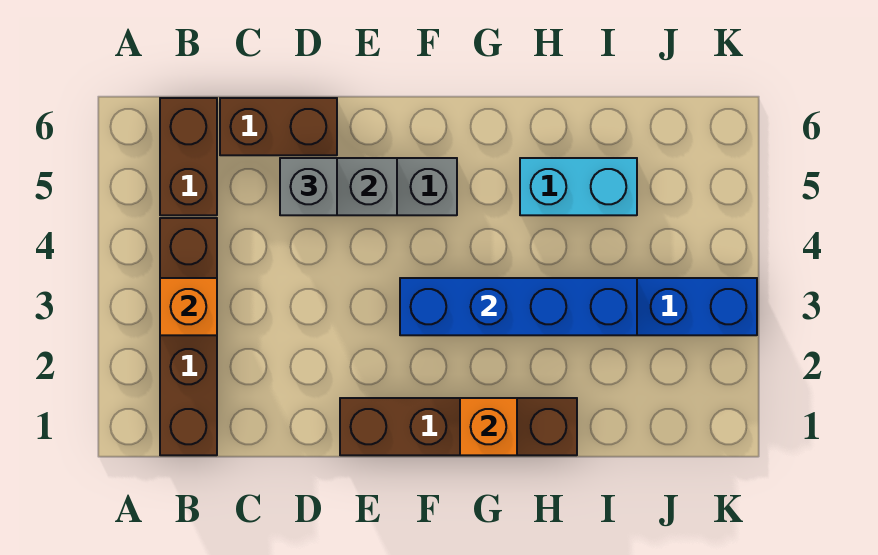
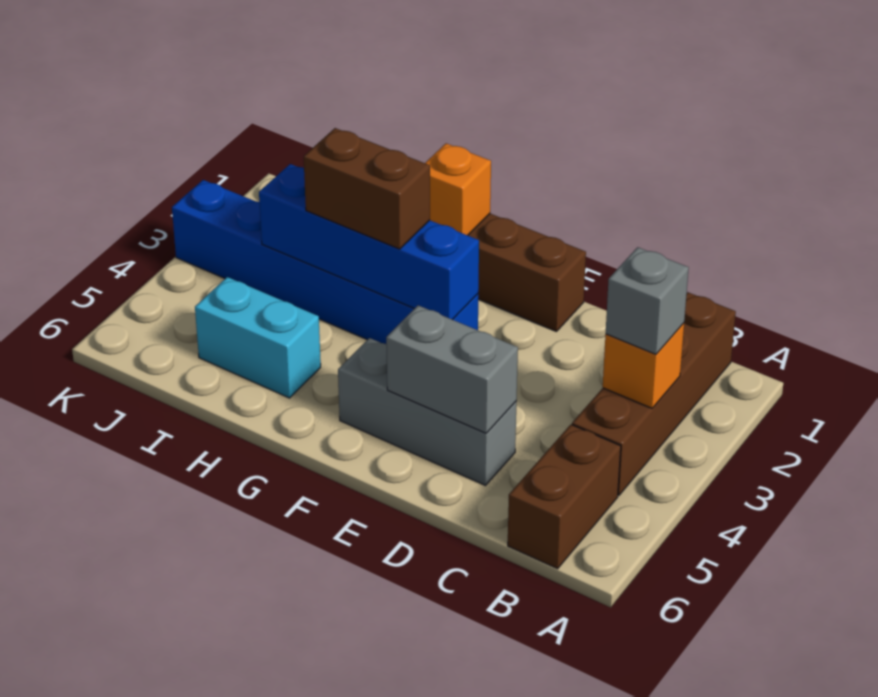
brown 1x2 brick [220,98,337,155] -> brown 1x2 brick moved to [304,128,430,249]
grey 1x1 brick [280,158,337,215] -> grey 1x1 brick moved to [606,247,689,354]

